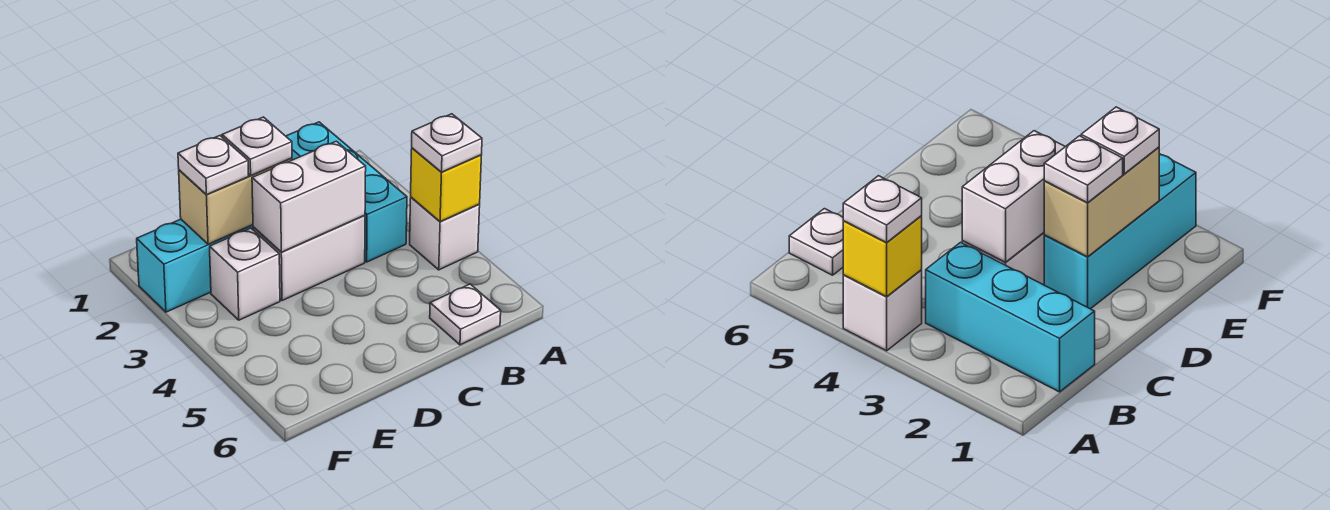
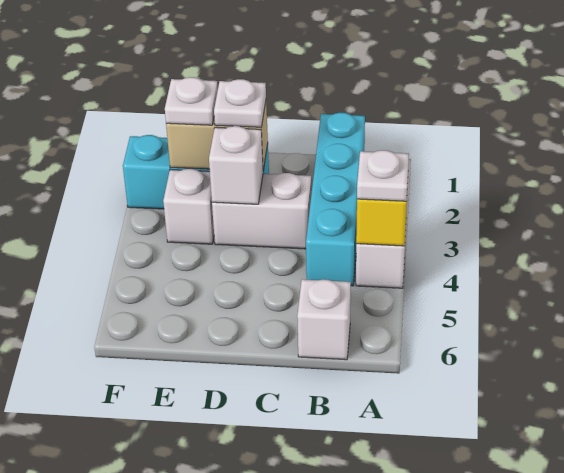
cyan 1x3 brick [286,122,407,262] -> cyan 1x4 brick [306,113,365,286]
white 1x1 plate [430,284,501,345] -> white 1x1 brick [297,279,351,360]
white 1x2 brick [252,141,366,252] -> white 1x1 brick [209,126,263,204]

